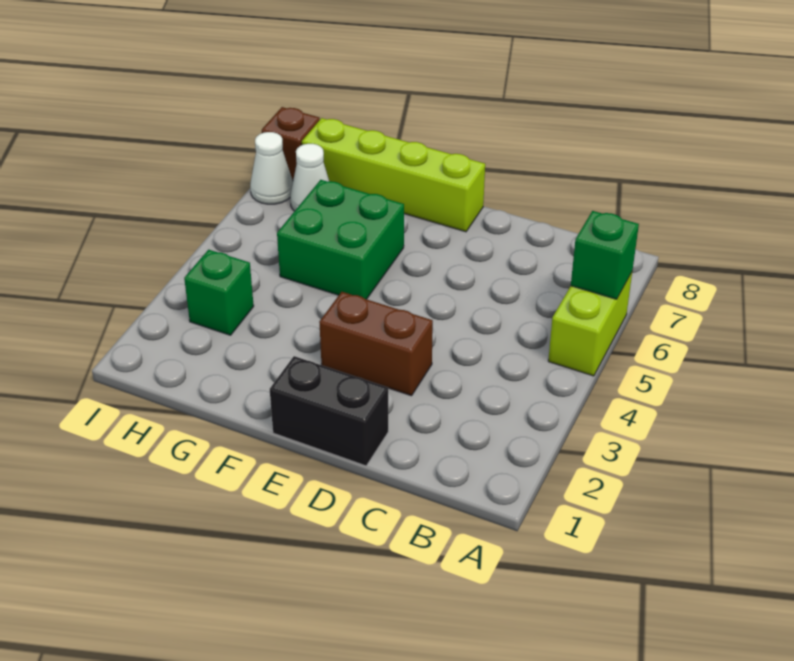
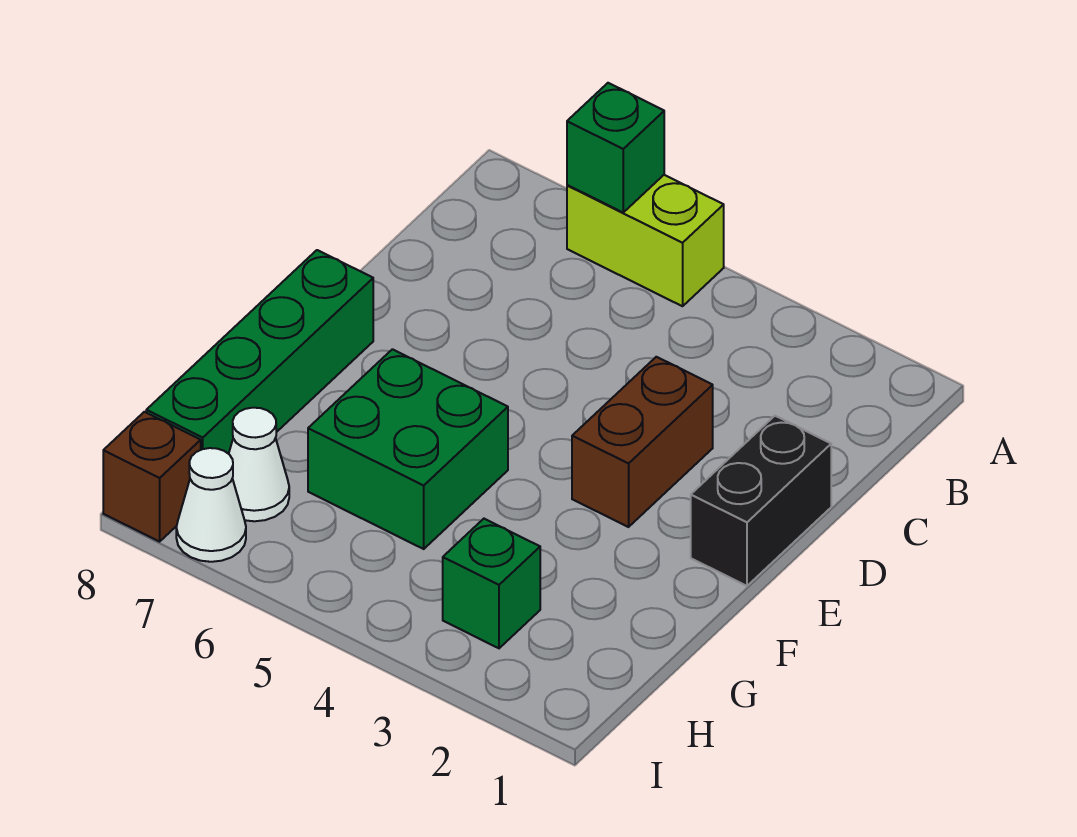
lime 1x4 brick [302,118,485,232] -> green 1x4 brick [146,250,373,454]

